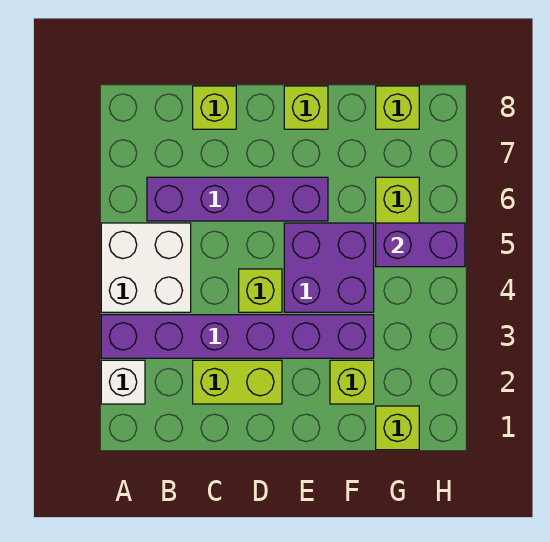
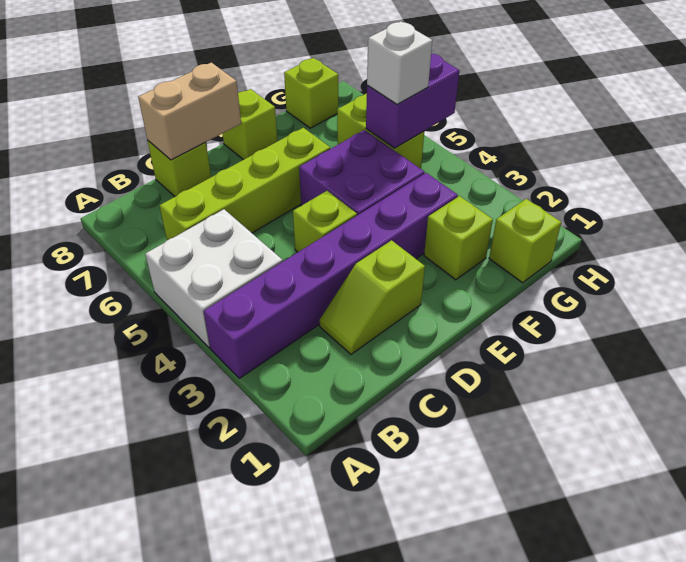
white 1x1 brick [101,360,145,404] -> white 1x1 brick moved to [367,22,432,104]
purple 1x4 brick [147,177,328,221] -> lime 1x4 brick [159,128,330,240]
lime 1x2 brick [193,360,282,404] -> lime 1x2 slope [319,240,425,354]
none -> tan 1x2 brick [138,62,241,160]

